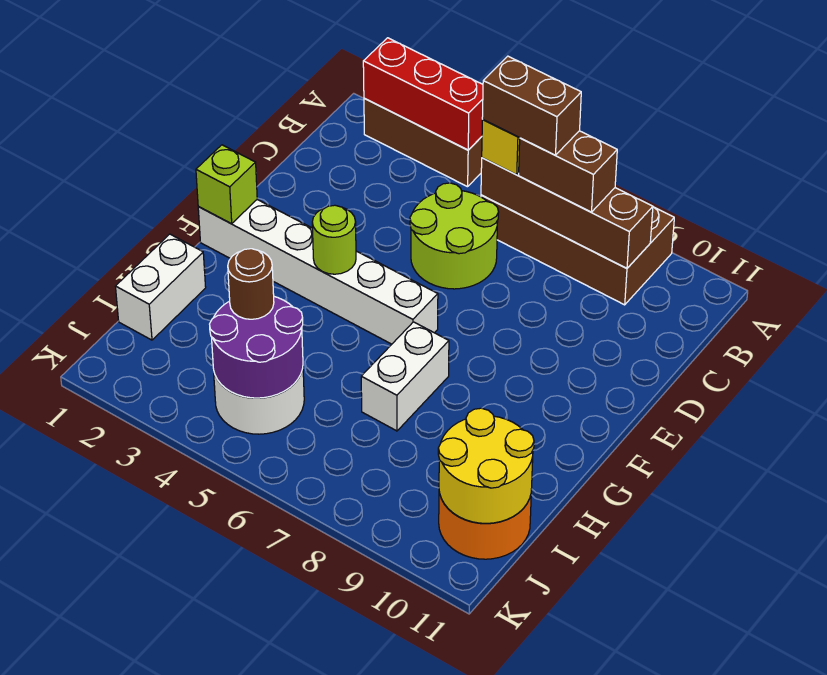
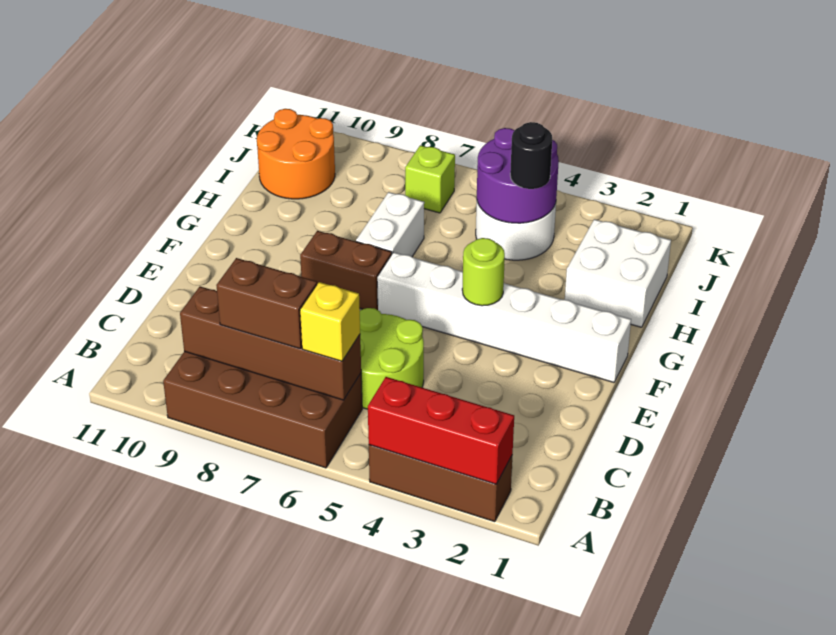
brown 1x2 brick [482,56,581,155] -> brown 1x2 brick moved to [300,231,392,310]
lime 1x1 brick [196,145,257,224] -> lime 1x1 brick moved to [405,145,455,213]
white 1x2 brick [115,234,206,340] -> white 2x2 brick [565,219,671,327]
brown 1x1 round brick [228,249,274,319] -> black 1x1 round brick [510,122,552,189]
yellow 2x2 round brick [438,408,534,523] -> none

